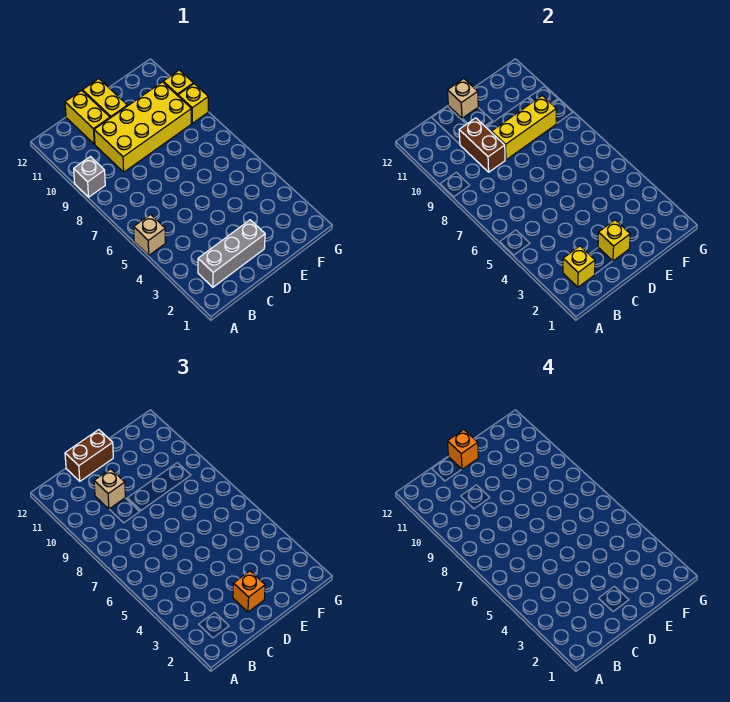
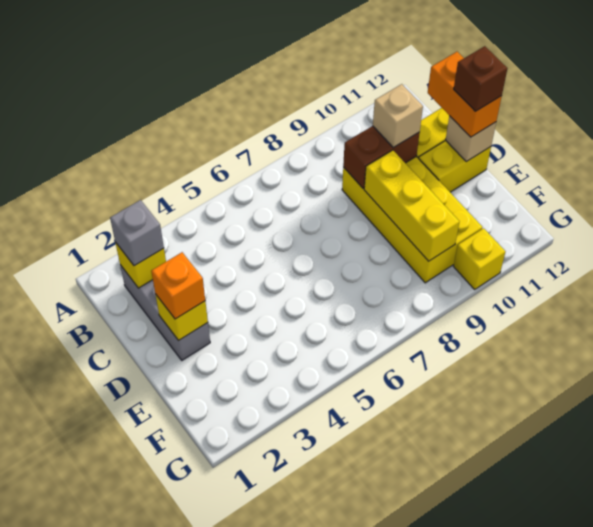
tan 1x1 brick [134,214,166,255] -> none
grey 1x1 brick [74,157,105,197] -> grey 1x1 brick moved to [110,200,164,266]
brown 1x2 brick [65,430,113,481] -> orange 1x2 brick [428,52,502,137]
orange 1x1 brick [447,430,478,469] -> brown 1x1 brick [454,46,507,111]
yellow 1x1 brick [178,84,208,123] -> none

